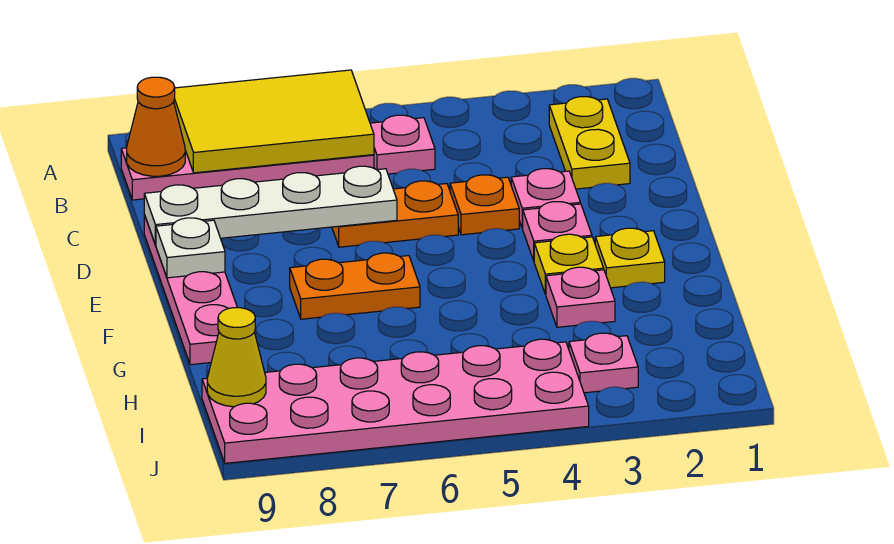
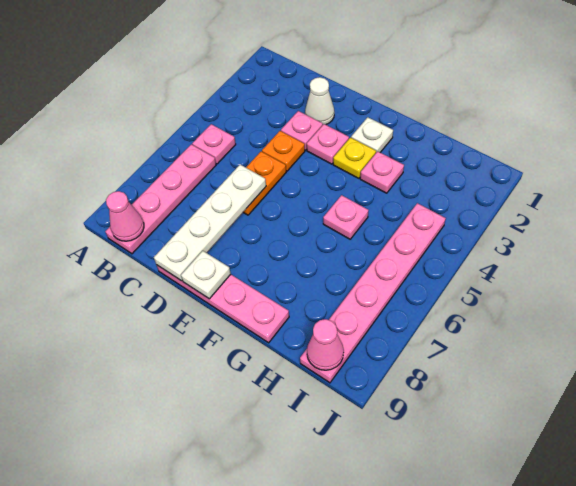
yellow 2x3 tile [174,70,374,173] -> none
yellow 1x2 plate [549,97,630,189] -> none
orange 1x1 cone [127,77,185,176] -> pink 1x1 cone [106,191,144,241]
none -> white 1x1 cone [305,77,334,125]
yellow 1x1 plate [595,228,665,288] -> white 1x1 plate [351,117,393,153]
orange 1x2 plate [290,253,420,319] -> none
pink 1x1 plate [569,333,638,393] -> pink 1x1 plate moved to [323,195,369,239]
pink 2x6 plate [202,339,589,463] -> pink 1x6 plate [300,203,446,383]
yellow 1x1 cone [207,308,266,407] -> pink 1x1 cone [307,319,344,370]

